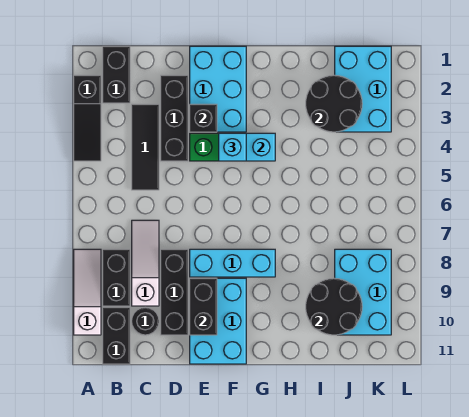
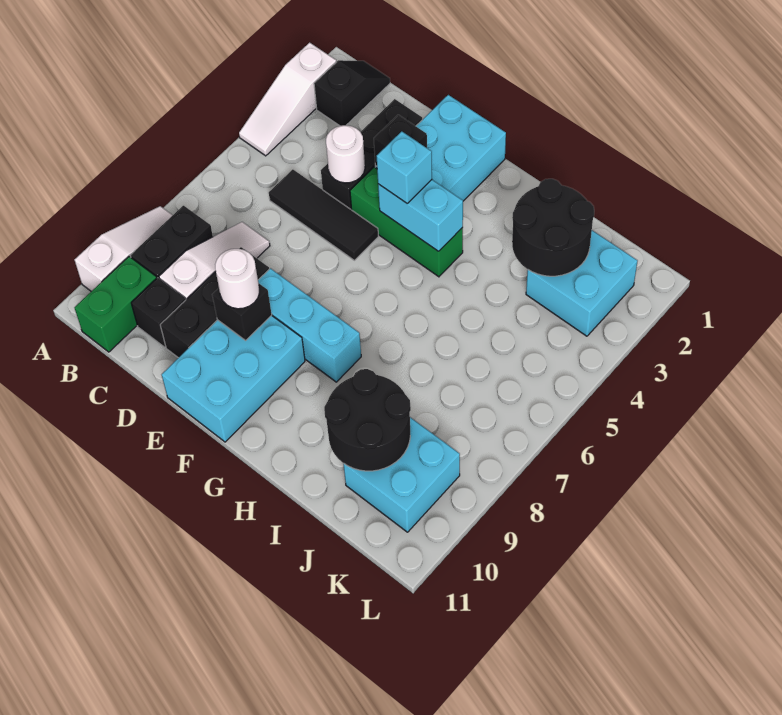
black 1x3 slope [74,75,101,161] -> white 1x3 slope [239,43,336,156]
black 1x2 brick [103,46,130,103] -> black 1x2 slope [314,60,390,126]
black 1x2 brick [103,307,130,364] -> green 1x2 brick [74,257,157,352]
black 1x3 tile [132,104,159,190] -> black 1x3 tile turned to [269,170,378,260]
black 1x1 round brick [132,307,159,335] -> black 1x1 brick [131,278,186,347]
none -> white 1x1 round brick [326,125,365,183]
black 1x2 brick [190,278,217,335] -> black 1x1 brick [212,284,272,340]
none -> white 1x1 round brick [215,249,259,309]
cyan 2x3 brick [335,46,391,132] -> cyan 2x2 brick [526,230,638,336]
cyan 2x3 brick [335,249,391,335] -> cyan 2x2 brick [343,417,460,532]

